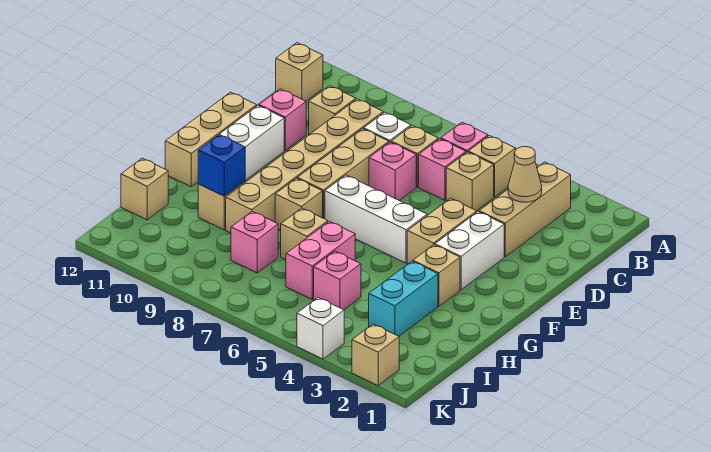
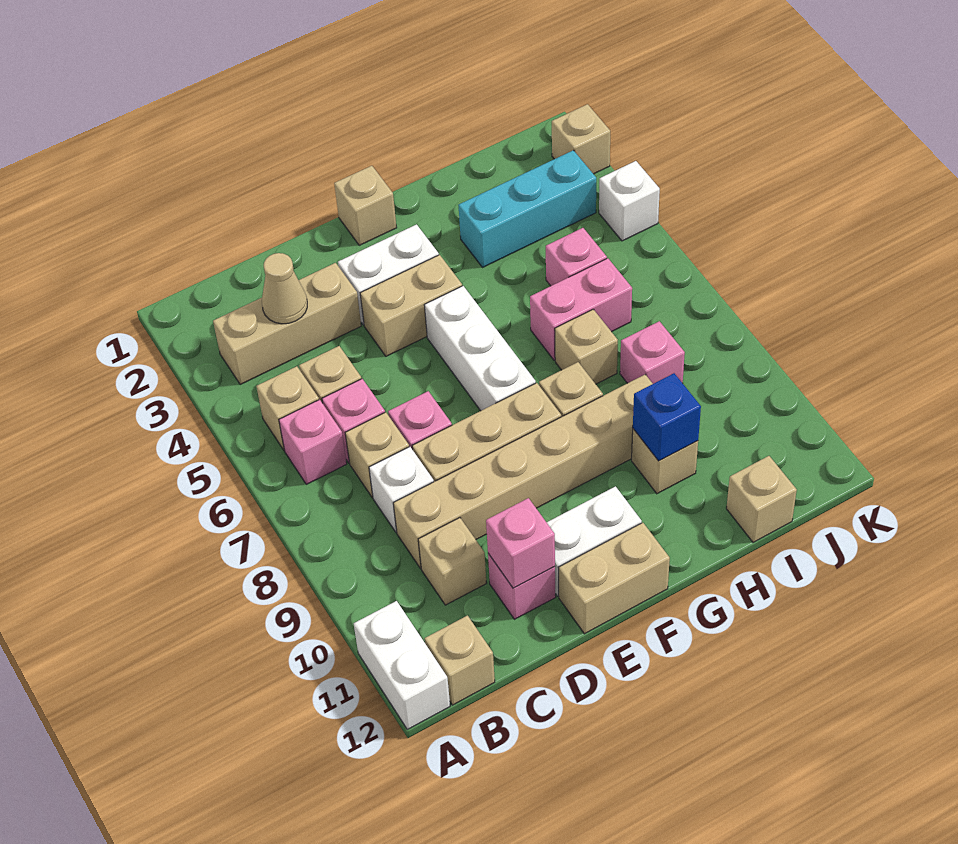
none -> white 1x2 brick [354,601,450,729]
none -> pink 1x1 brick [486,498,555,588]
tan 1x3 brick [165,92,257,187] -> tan 1x2 brick [558,523,670,634]
tan 1x1 brick [413,245,460,306] -> tan 1x1 brick moved to [334,166,397,245]
cyan 1x2 brick [369,261,438,336] -> cyan 1x3 brick [458,150,596,268]

